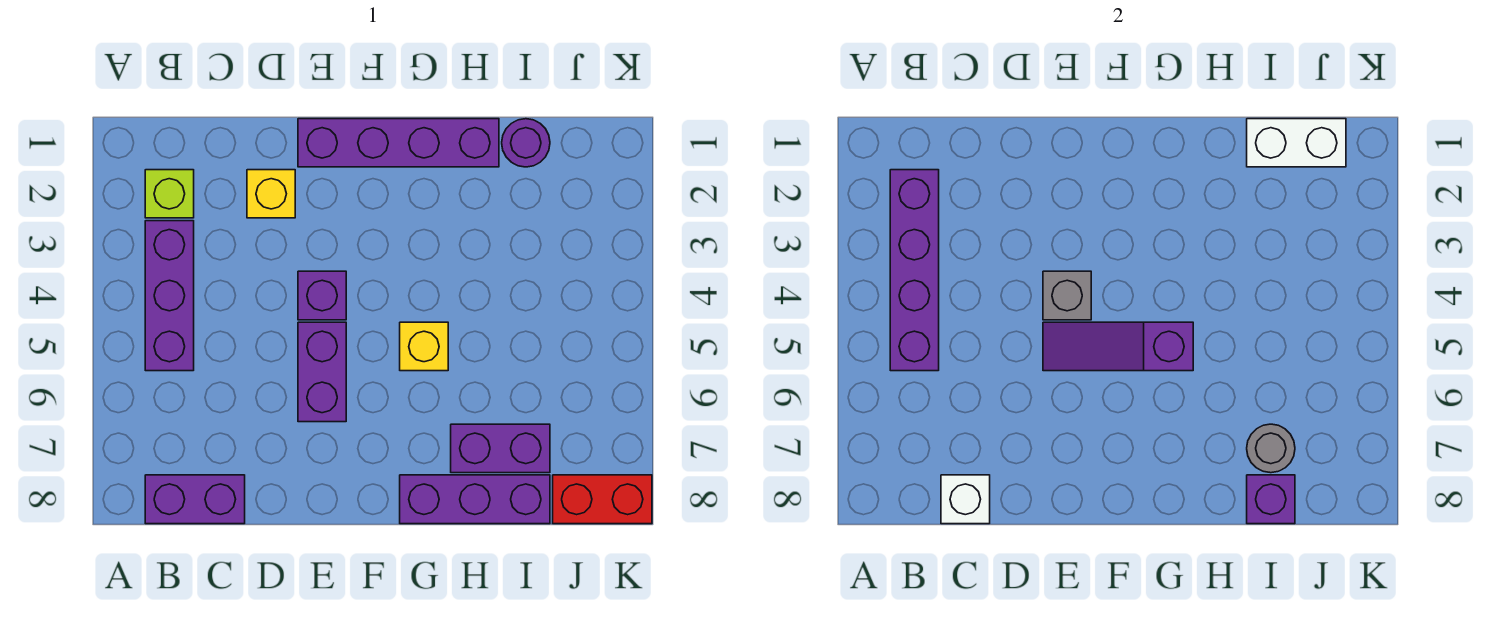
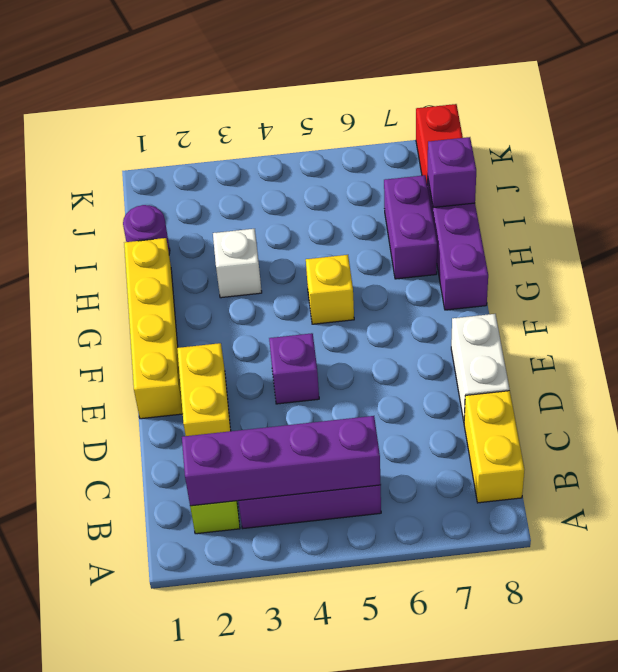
purple 1x2 brick [145,475,245,524] -> yellow 1x2 brick [464,391,524,503]
white 1x1 brick [941,475,990,524] -> white 1x1 brick moved to [213,229,262,298]
yellow 1x1 brick [247,170,295,218] -> yellow 1x2 brick [177,343,231,436]
purple 1x4 brick [298,119,499,167] -> yellow 1x4 brick [124,238,183,419]
grey 1x1 brick [1043,271,1091,320] -> none
purple 1x2 brick [298,322,346,422] -> none
purple 1x3 slope [1043,322,1193,371] -> none
white 1x2 brick [1247,119,1346,167] -> white 1x2 brick moved to [451,314,509,421]
grey 1x1 round brick [1247,424,1295,473] -> none

